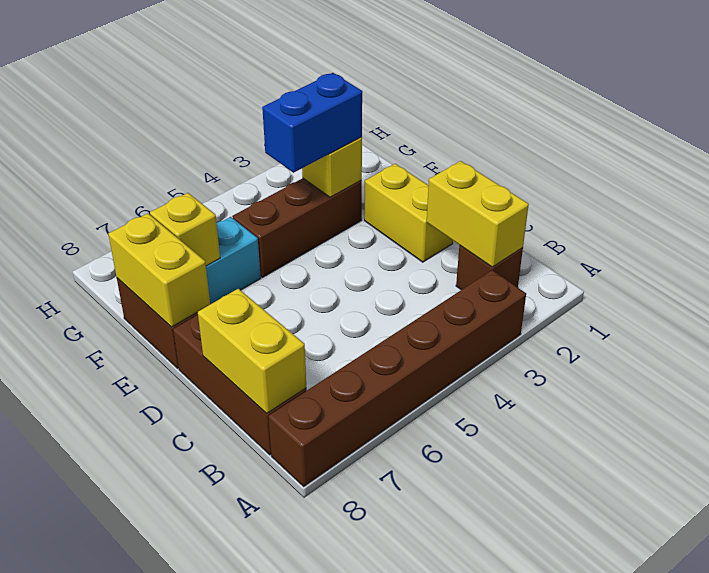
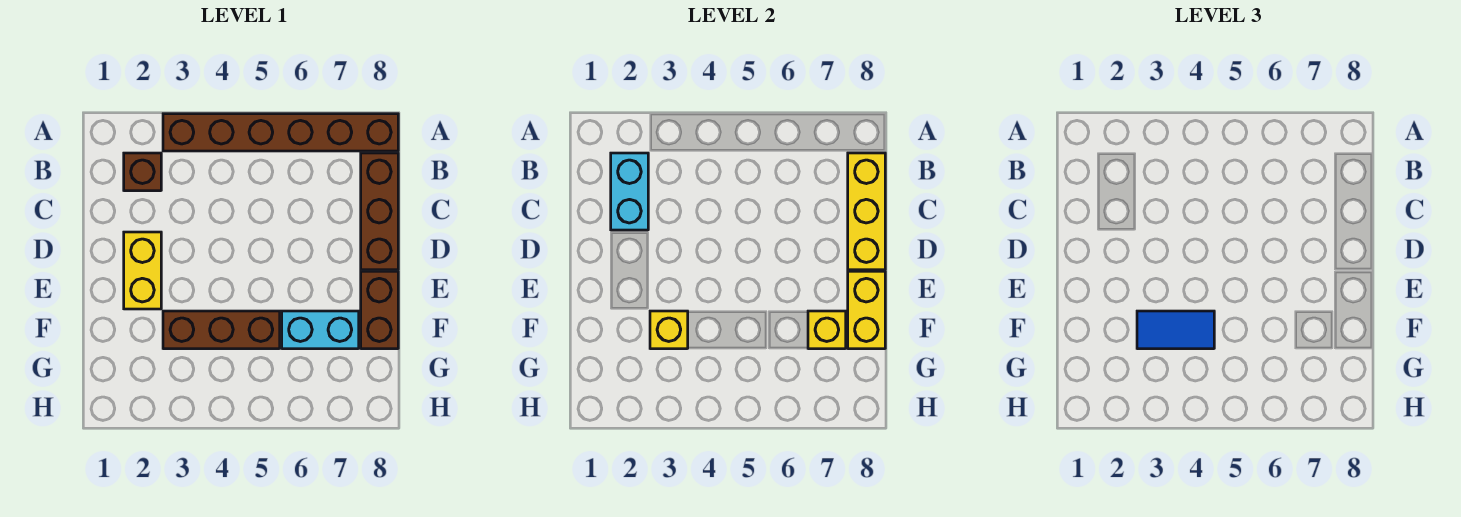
yellow 1x2 brick [427,161,529,267] -> cyan 1x2 brick [611,153,648,230]
yellow 1x2 brick [197,289,306,414] -> yellow 1x3 brick [848,153,885,270]
blue 1x2 brick [262,73,362,173] -> blue 1x2 tile [1137,311,1214,349]

